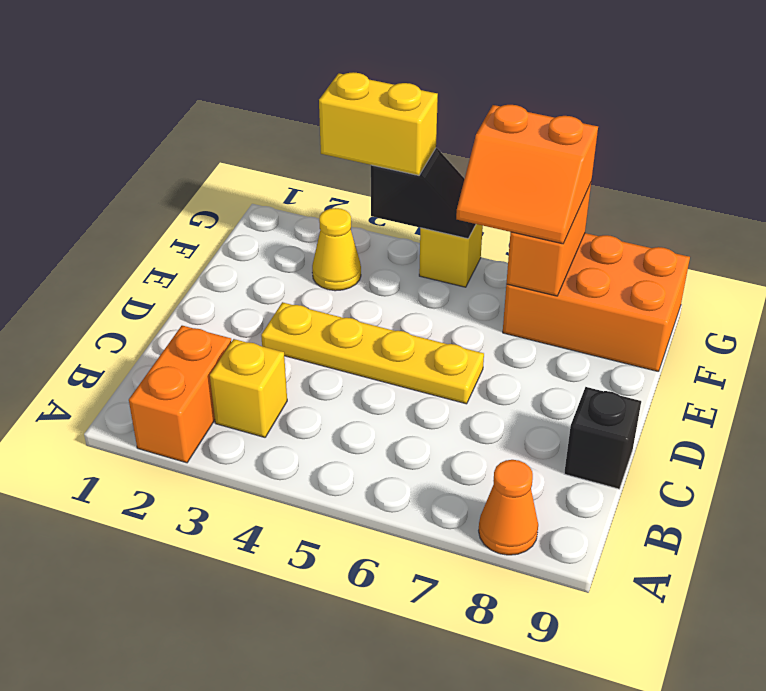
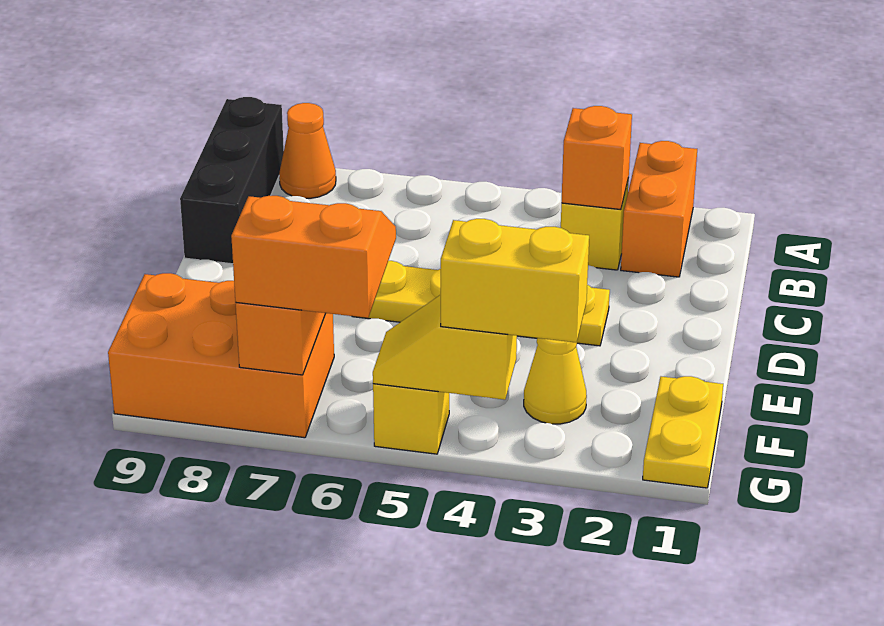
none -> orange 1x1 brick [562,106,632,210]
black 1x1 brick [564,387,641,489] -> black 1x3 brick [180,97,284,264]
none -> yellow 1x2 plate [643,376,723,488]
black 1x2 slope [371,148,476,239] -> yellow 1x2 slope [373,295,517,400]

